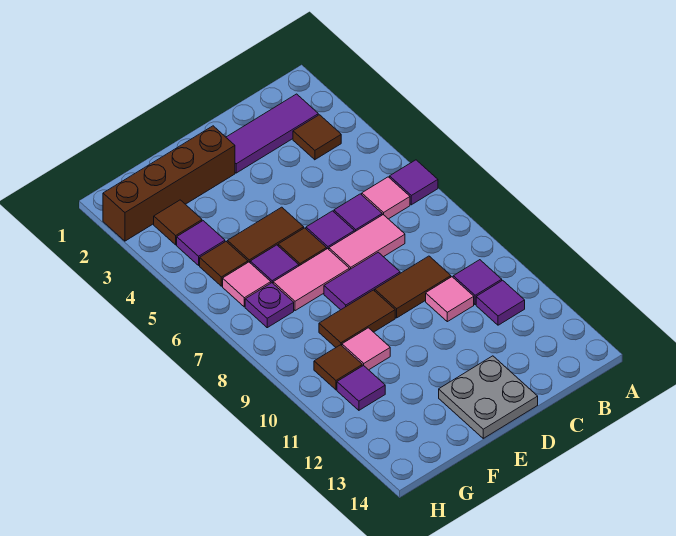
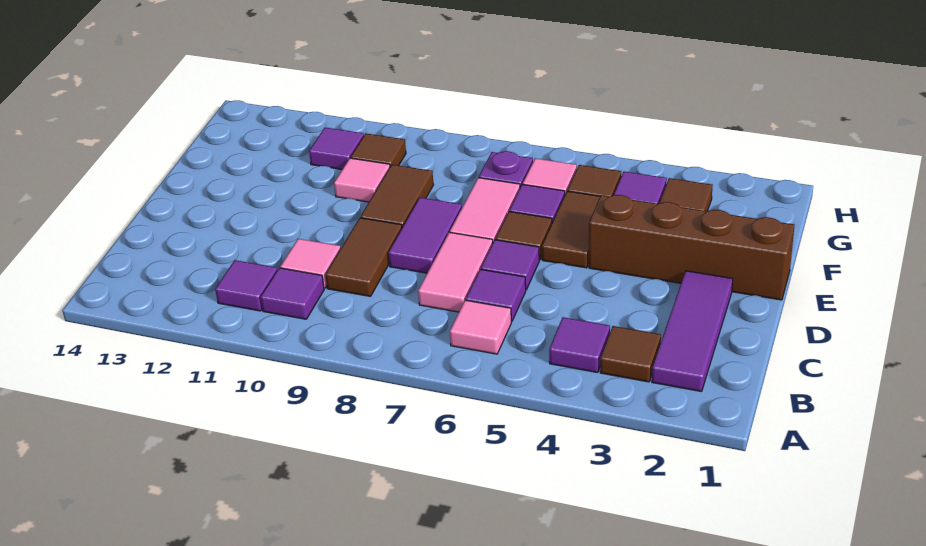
purple 1x1 tile [390,160,438,205] -> purple 1x1 tile moved to [549,317,610,373]
grey 2x2 plate [439,356,538,438] -> none
brown 1x4 brick [103,126,235,241] -> brown 1x4 brick turned to [589,195,794,300]

